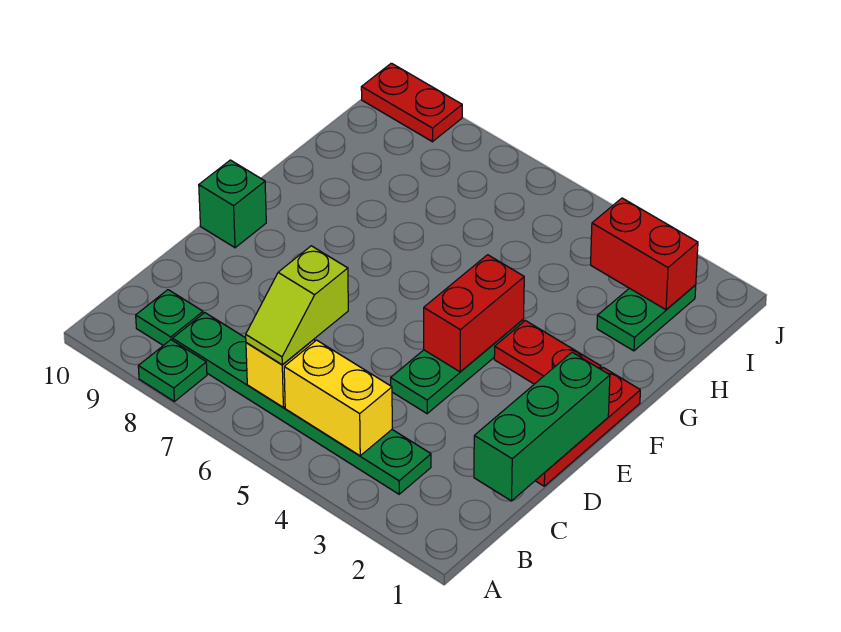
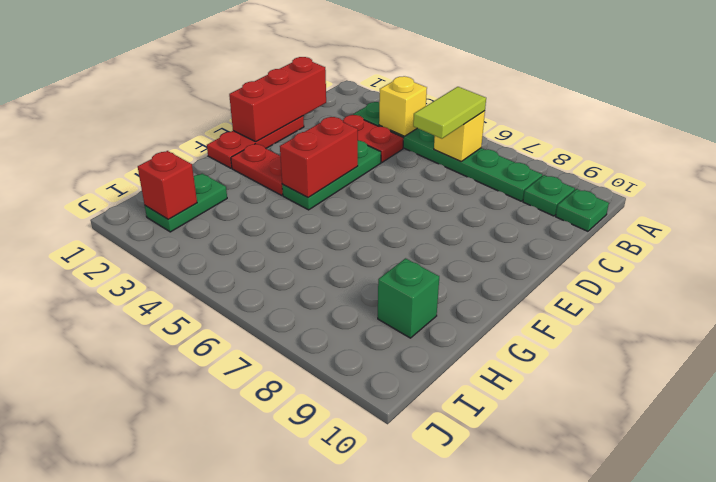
green 1x1 plate [138,340,207,401] -> green 1x1 plate moved to [556,189,609,231]
yellow 1x2 brick [284,340,392,456] -> yellow 1x1 brick [379,76,427,136]
lime 1x2 slope [246,246,348,365] -> lime 1x2 tile [413,87,486,139]
green 1x3 brick [474,352,610,501] -> red 1x3 brick [229,57,326,142]
green 1x1 brick [199,160,266,248] -> green 1x1 brick moved to [378,258,439,338]
red 1x2 brick [591,198,698,310] -> red 1x1 brick [138,151,197,219]
red 1x2 plate [361,63,462,142] -> red 1x2 plate moved to [342,115,403,162]

